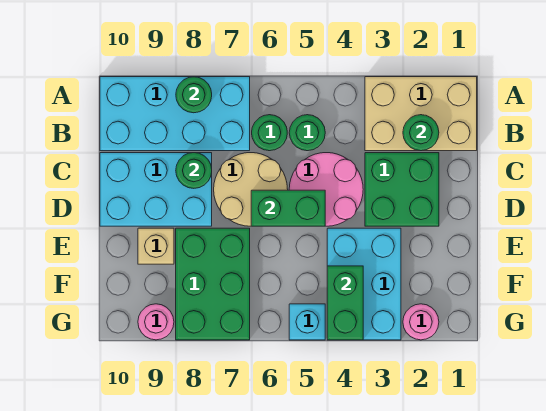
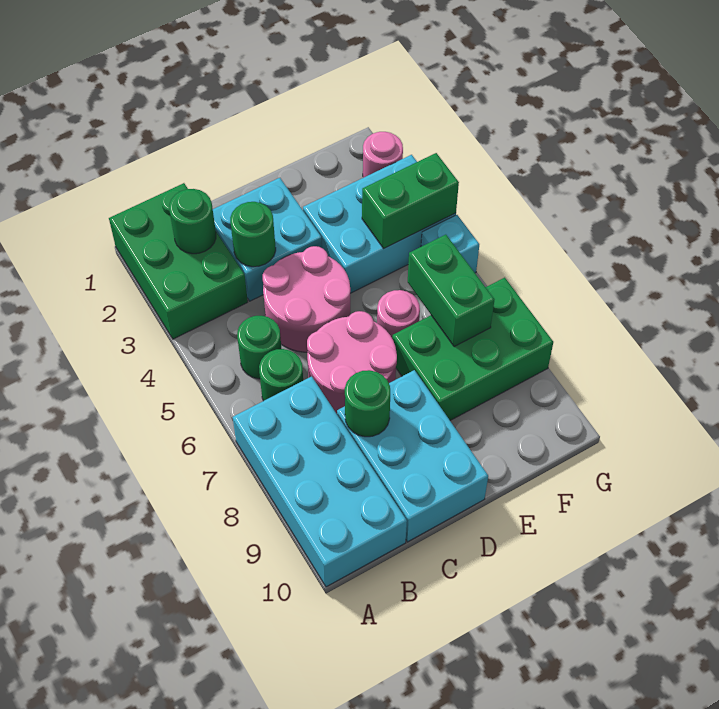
tan 2x3 brick [365,77,477,151] -> green 2x3 brick [109,183,248,339]
green 1x1 round brick [176,77,212,113] -> green 1x1 round brick moved to [230,202,276,267]
green 2x2 brick [365,153,439,226] -> cyan 2x2 brick [213,178,322,301]
tan 2x2 round brick [214,153,288,226] -> pink 2x2 round brick [307,311,397,414]
green 1x2 brick [251,190,325,226] -> green 1x2 brick moved to [408,235,494,347]
tan 1x1 brick [138,228,174,264] -> none
pink 1x1 round brick [138,304,174,340] -> pink 1x1 round brick moved to [377,290,420,337]

